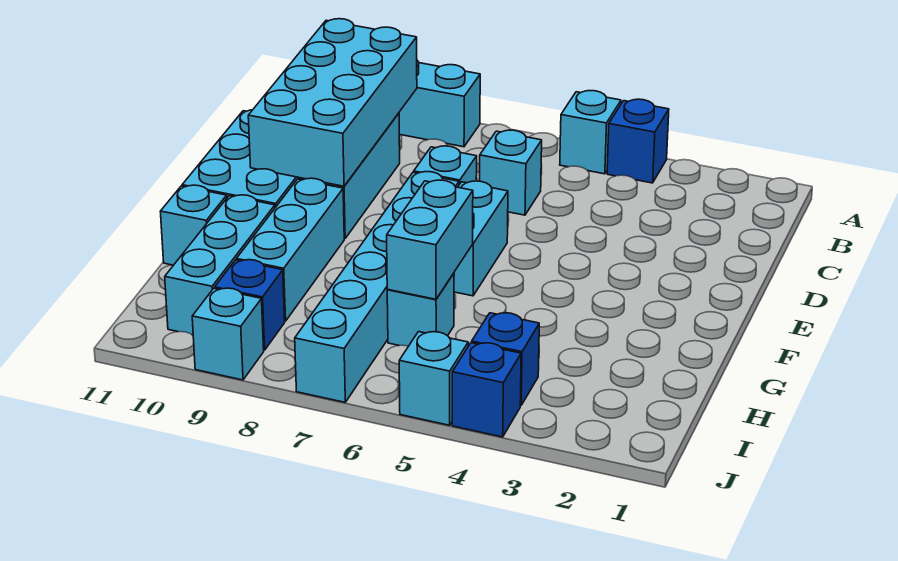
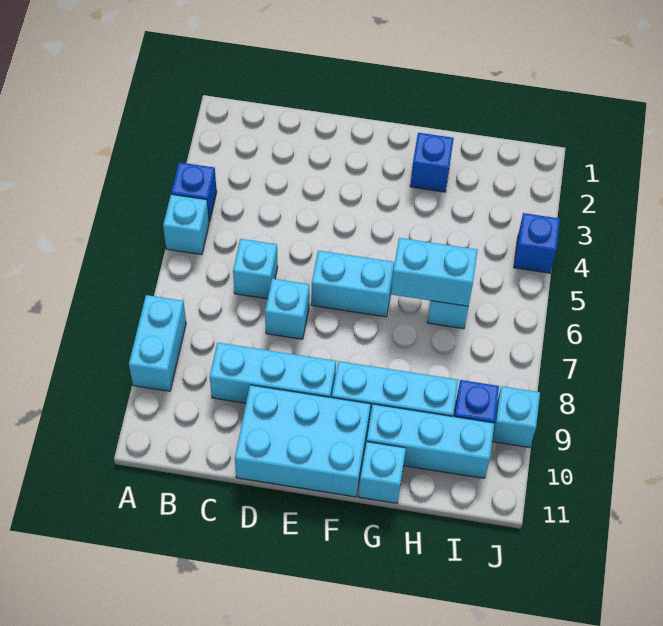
cyan 2x4 brick [248,19,417,186] -> none
cyan 1x6 brick [295,172,459,402] -> none
blue 1x1 brick [472,313,539,406] -> blue 1x1 brick moved to [410,133,454,192]
cyan 1x1 brick [399,332,468,425] -> none

